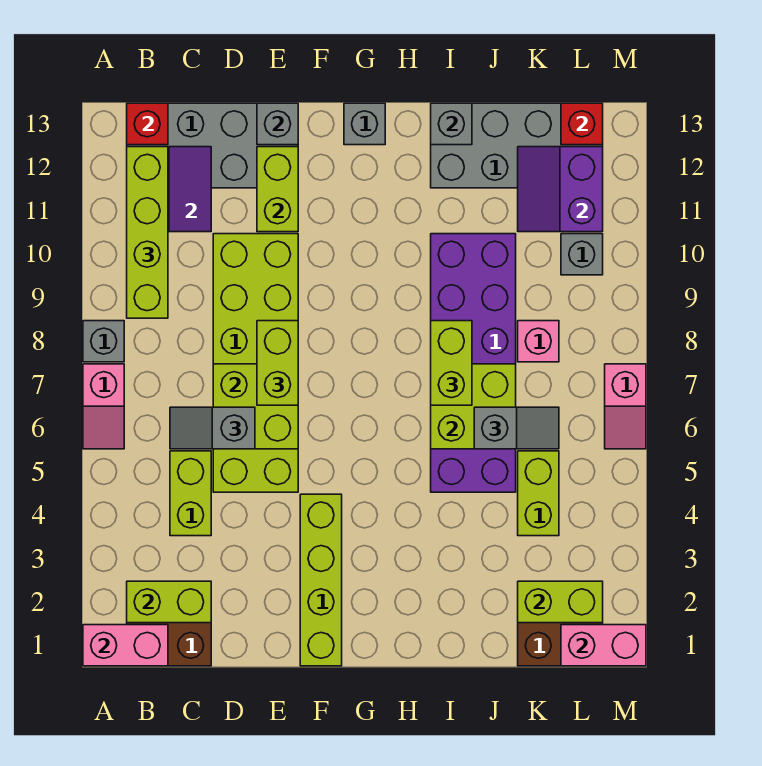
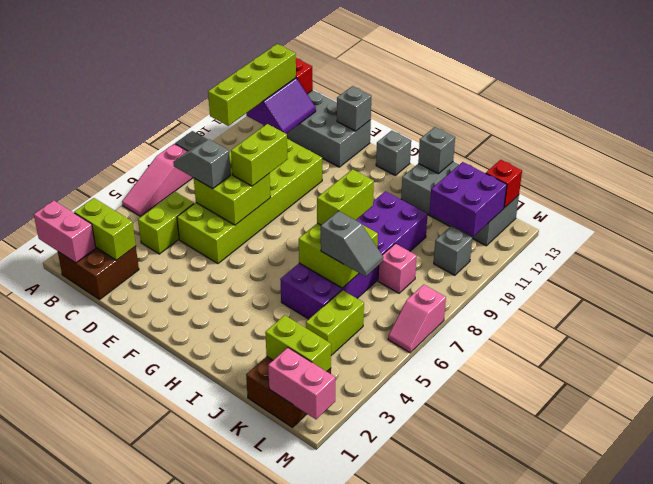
pink 1x2 slope [83,364,124,449] -> pink 1x3 slope [122,144,193,216]
lime 1x2 brick [257,147,298,232] -> none
lime 1x4 brick [300,494,342,666] -> none
purple 2x2 slope [518,147,603,232] -> purple 2x2 brick [429,162,507,236]

